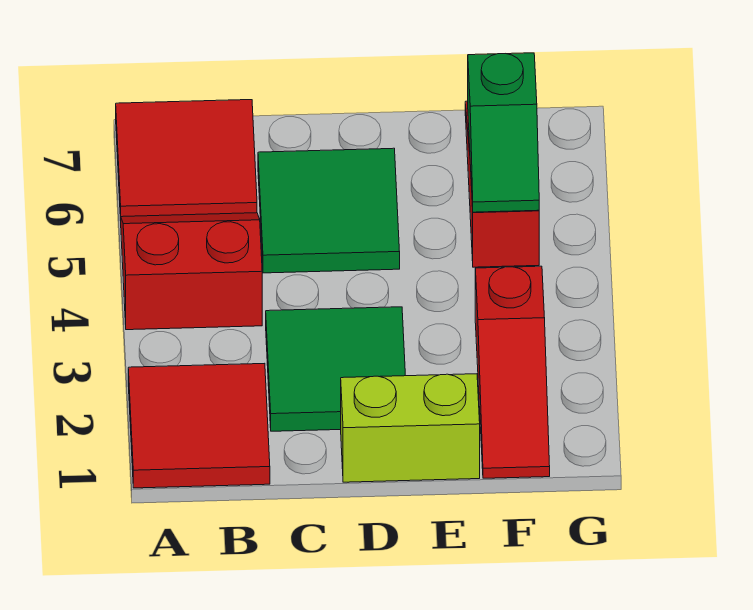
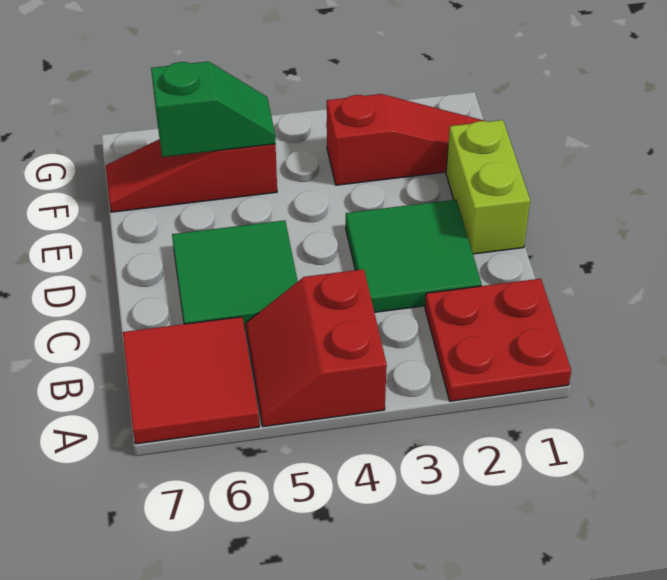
red 2x2 tile [128,363,270,488] -> red 2x2 plate [425,279,571,401]

